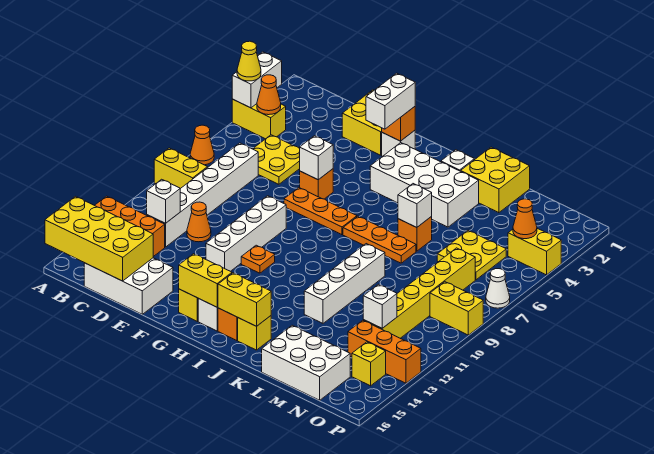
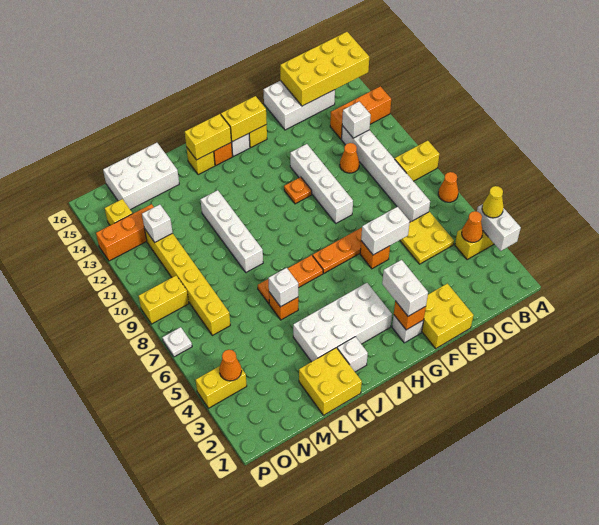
white 1x1 brick [300,136,333,180] -> white 1x2 brick [361,207,410,255]
yellow 2x2 plate [437,230,506,280] -> none
white 1x1 cone [486,269,510,308] -> white 1x1 plate [162,327,192,357]

